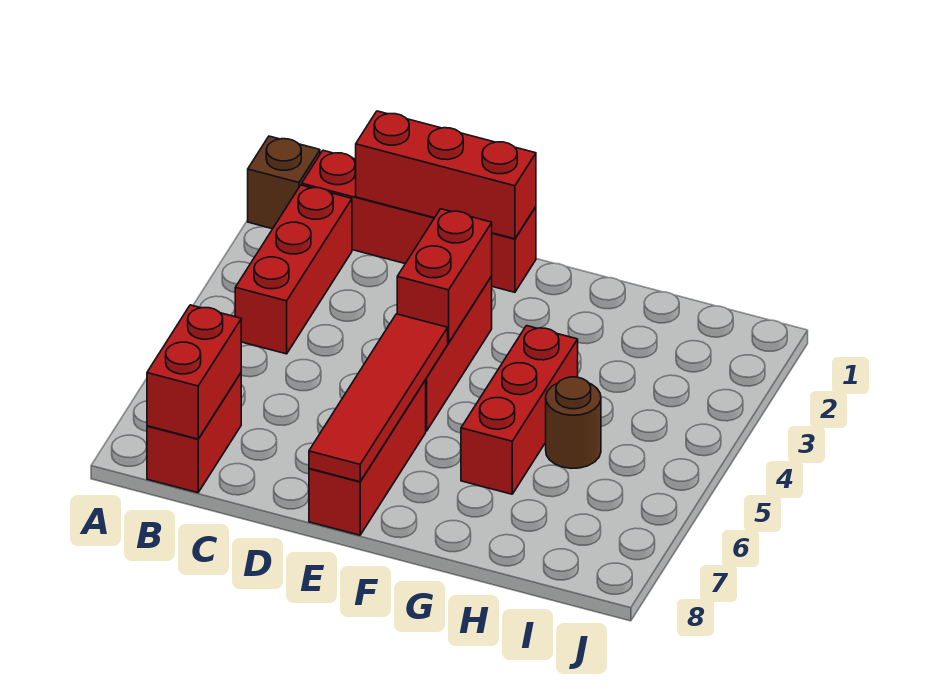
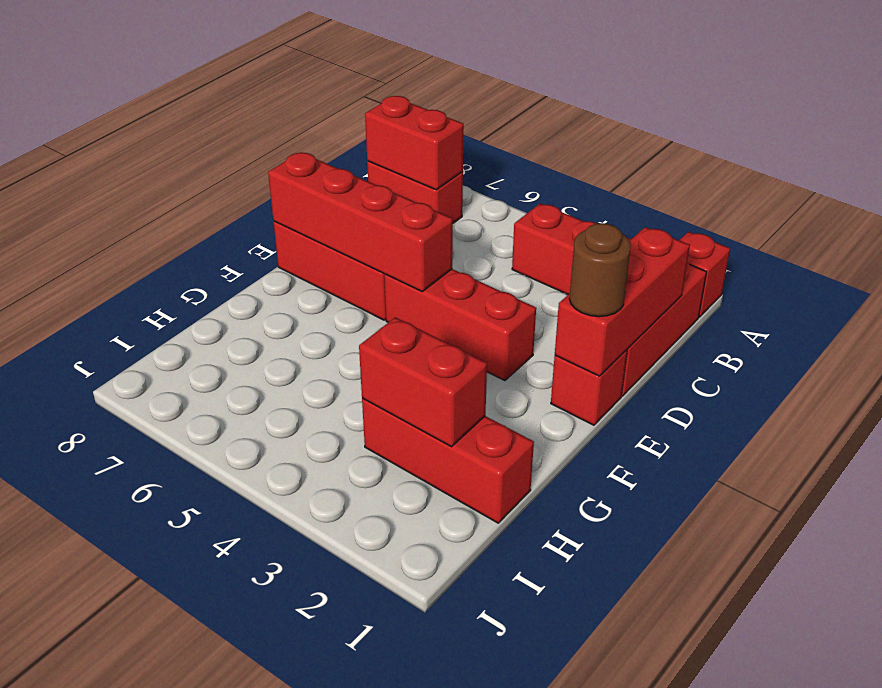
brown 1x1 brick [248,136,320,229] -> red 1x1 brick [679,232,730,317]
red 1x2 brick [397,209,492,343] -> red 1x2 brick moved to [359,317,487,447]
red 1x4 tile [309,314,448,482] -> red 1x4 brick [268,152,453,291]
red 1x3 brick [461,326,578,494] -> red 1x3 brick moved to [362,398,534,523]
brown 1x1 round brick [546,377,601,469] -> brown 1x1 round brick moved to [569,223,631,317]

